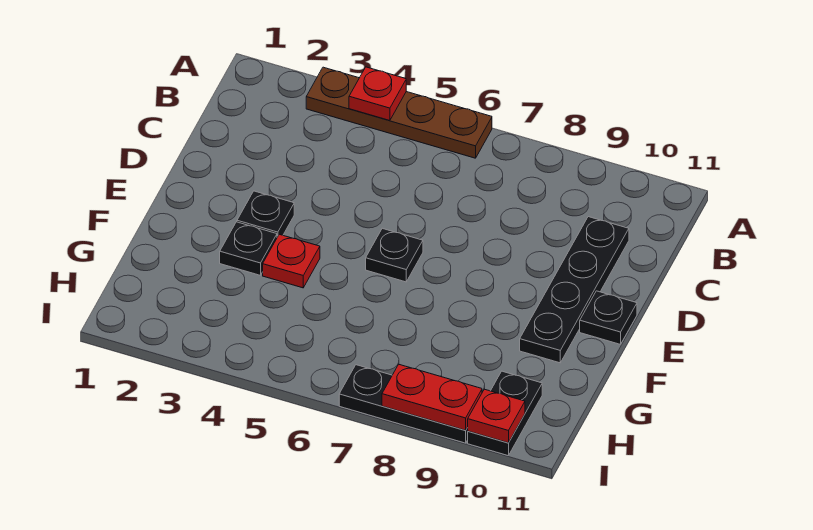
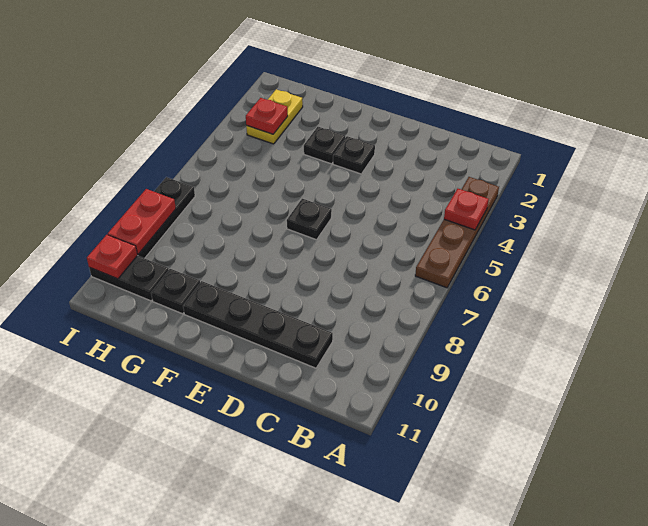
black 1x1 plate [580,291,637,344] -> black 1x1 plate moved to [151,269,200,314]
red 1x1 plate [263,234,320,288] -> red 1x1 plate moved to [246,98,288,134]
none -> yellow 1x2 plate [246,89,303,144]

